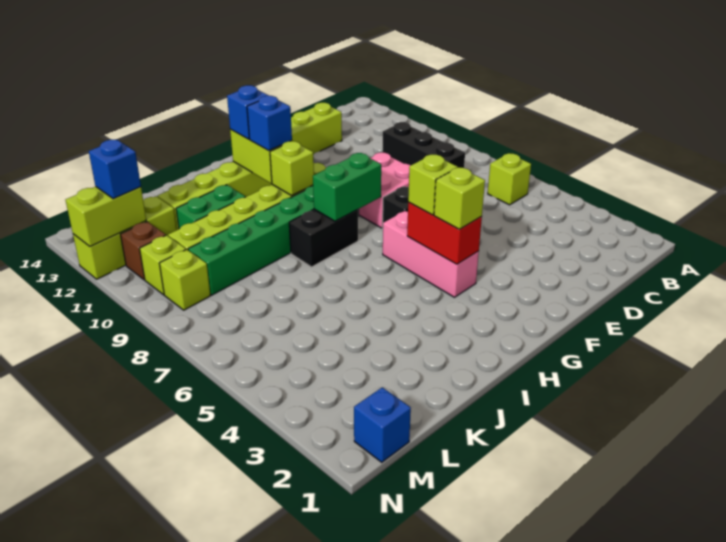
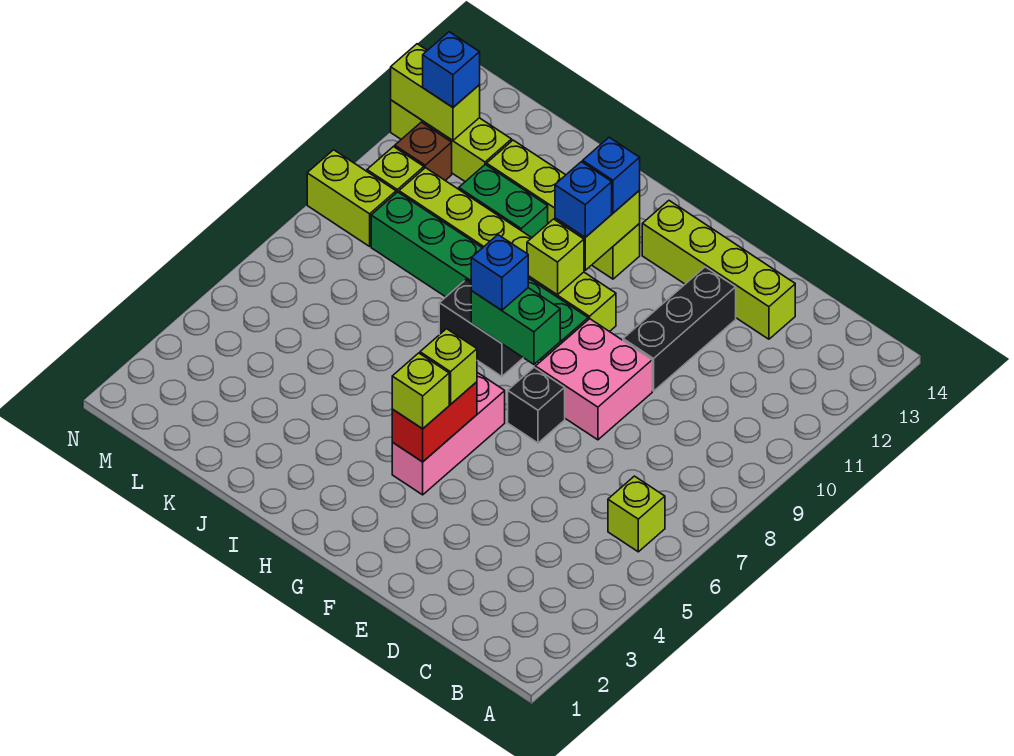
black 1x3 brick [383,122,465,168] -> black 1x3 brick moved to [623,267,736,391]
blue 1x1 brick [354,387,411,462] -> blue 1x1 brick moved to [471,235,528,310]
lime 1x1 brick [159,249,210,310] -> lime 1x2 brick [307,150,396,246]

